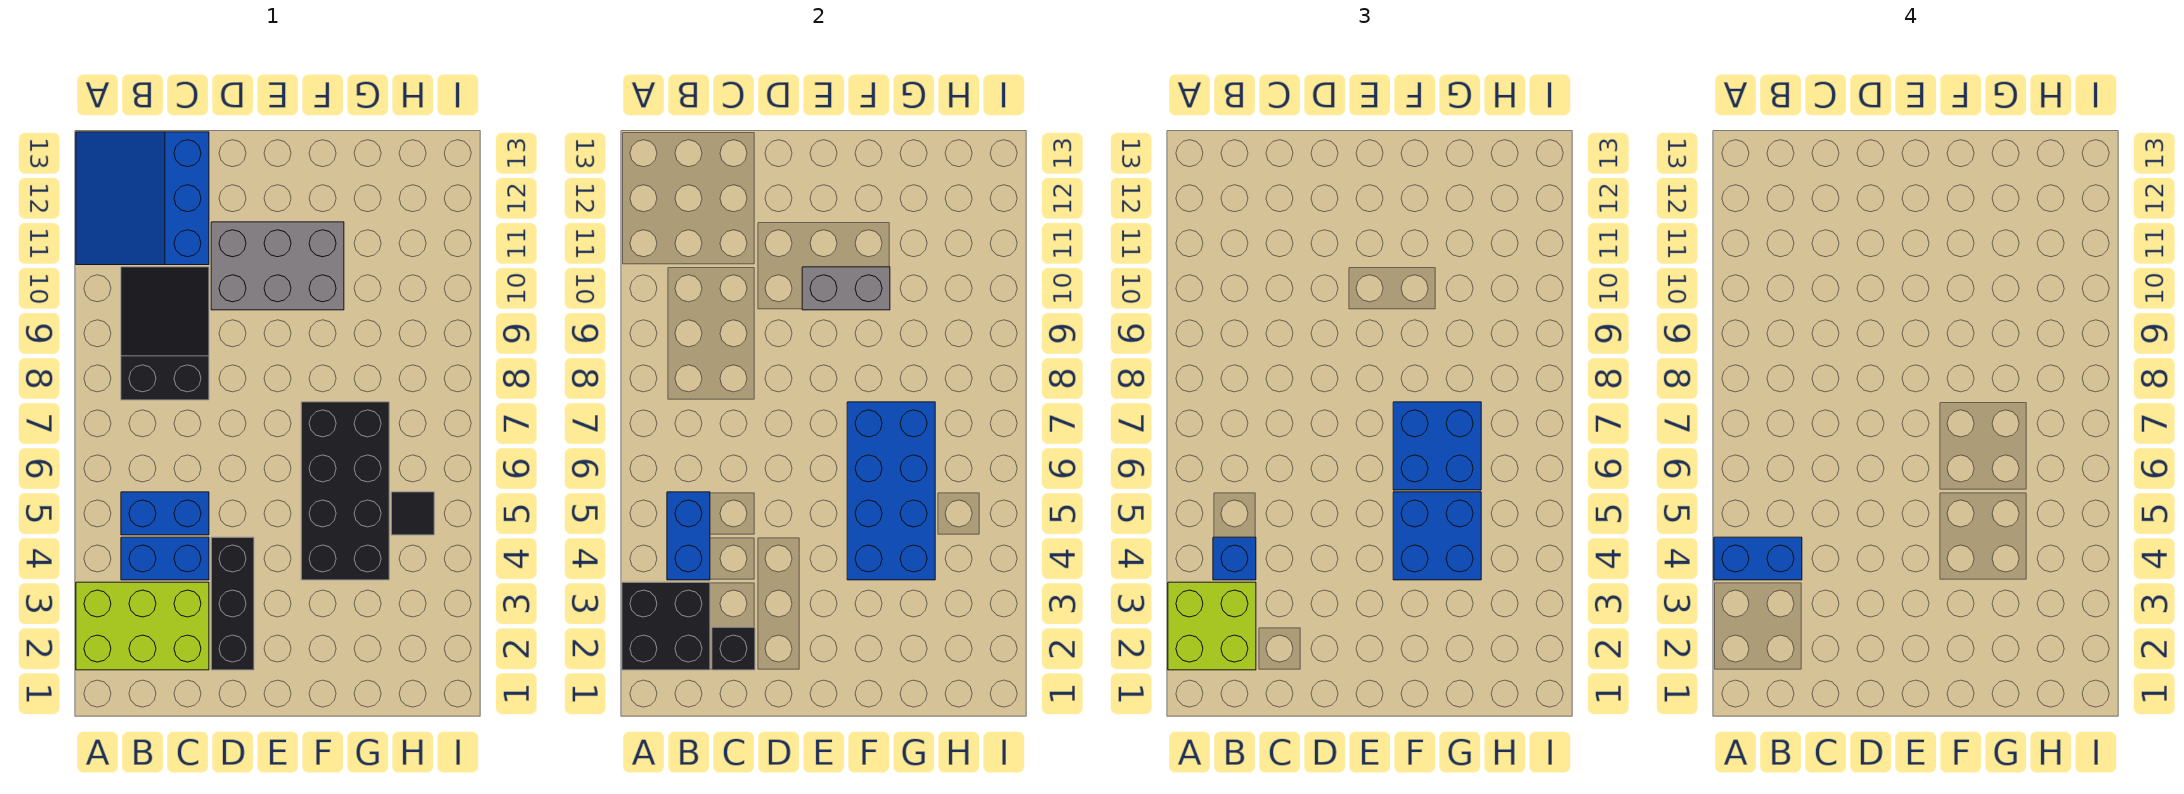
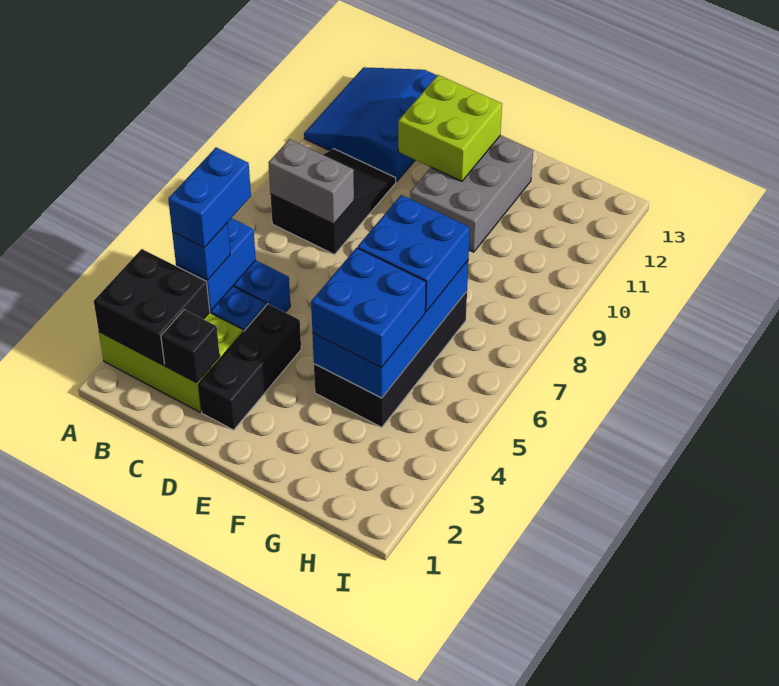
lime 2x2 brick [1168,582,1256,670] -> lime 2x2 brick moved to [398,75,502,181]
blue 1x2 brick [1714,537,1802,580] -> blue 1x2 brick turned to [168,147,251,248]
grey 2x3 brick [211,222,344,310] -> grey 2x3 brick turned to [410,136,533,252]
grey 1x2 brick [802,267,890,310] -> grey 1x2 brick moved to [268,139,354,224]
black 1x1 tile [391,492,434,535] -> none

